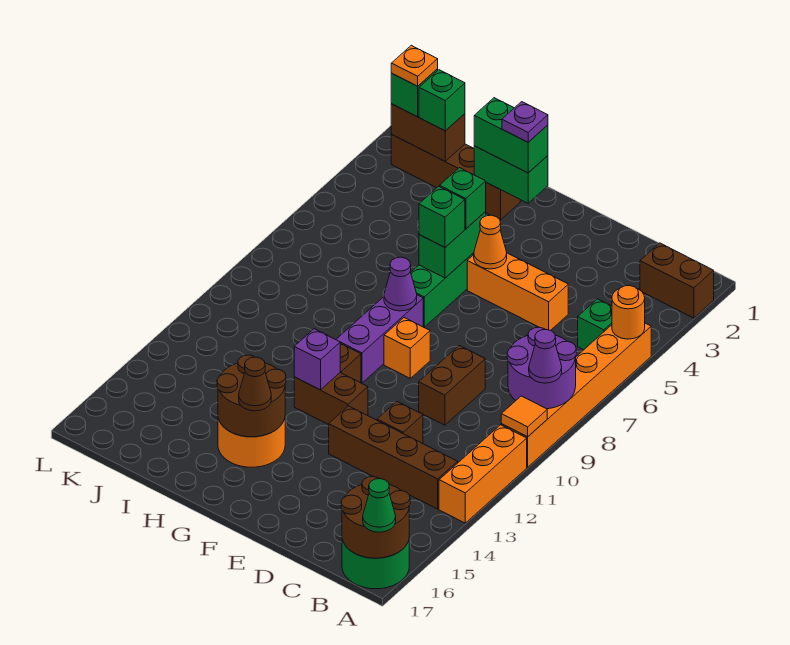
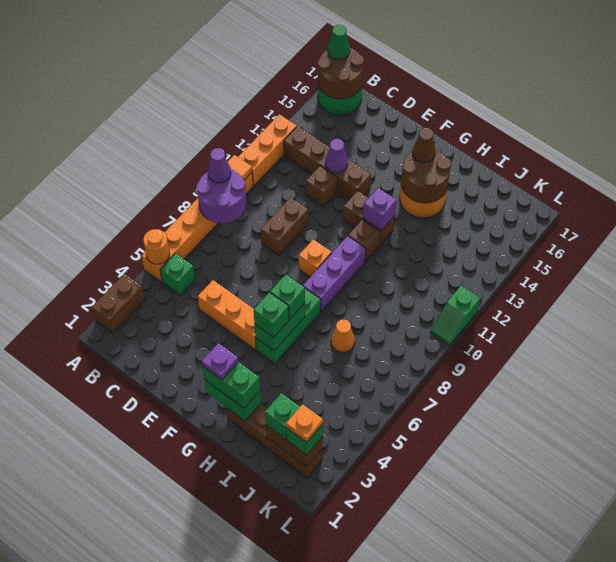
brown 1x2 brick [640,243,714,318] -> brown 1x2 brick turned to [92,274,145,333]
orange 1x1 cone [474,215,507,269] -> orange 1x1 cone moved to [331,319,355,352]
purple 1x1 cone [384,257,417,311] -> purple 1x1 cone moved to [325,139,348,173]
none -> green 1x2 slope [430,286,480,345]

